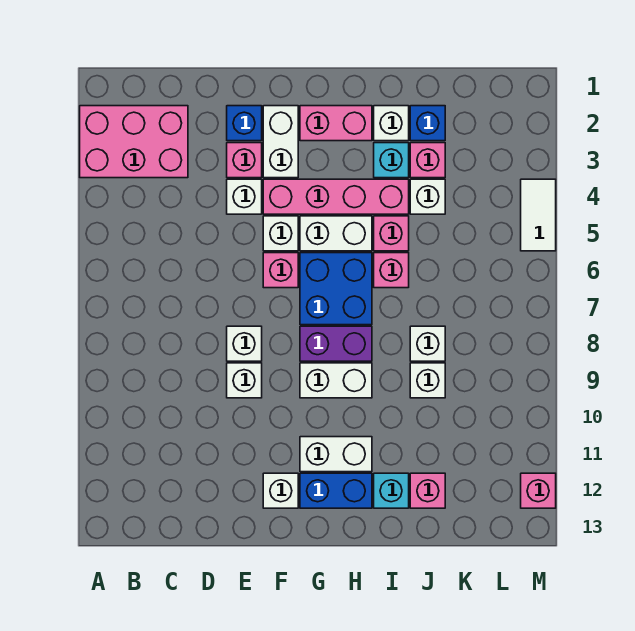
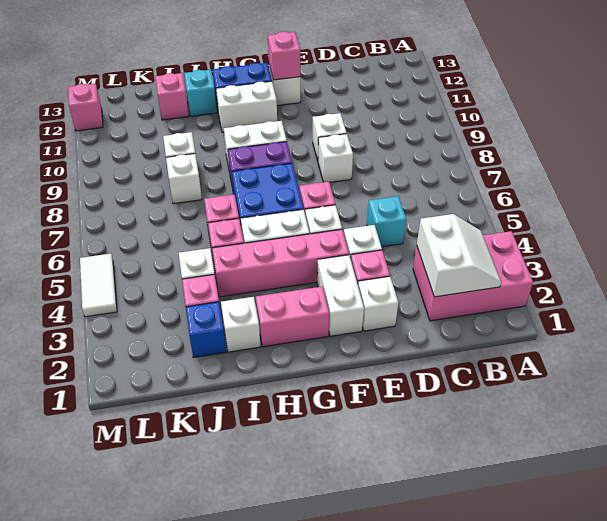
none -> white 2x2 slope [417,214,501,297]
blue 1x1 brick [227,106,262,141] -> white 1x1 brick [358,277,398,331]
none -> pink 1x1 brick [268,32,300,80]
cyan 1x1 brick [374,143,409,178] -> cyan 1x1 brick moved to [367,196,406,247]

